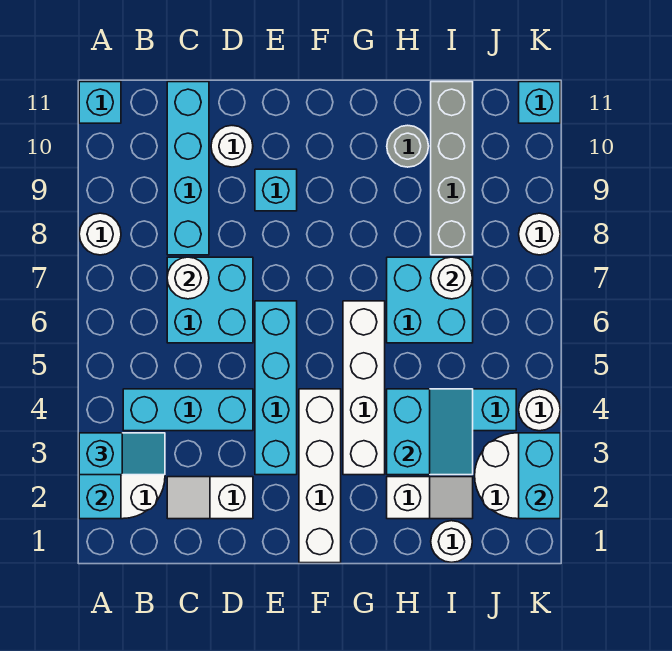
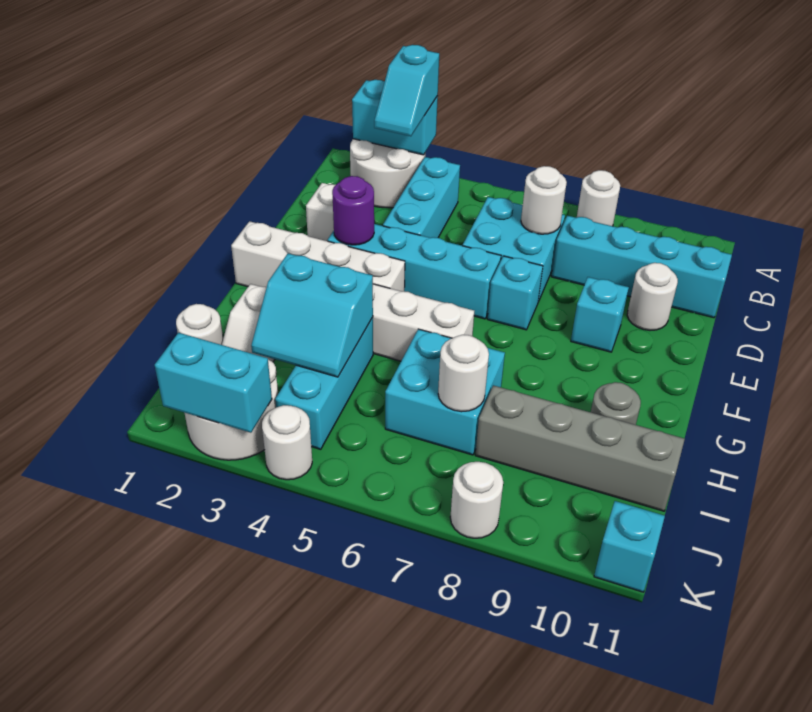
cyan 1x1 brick [79,82,121,123] -> cyan 1x1 brick moved to [487,256,543,330]
none -> purple 1x1 round brick [332,176,374,245]

